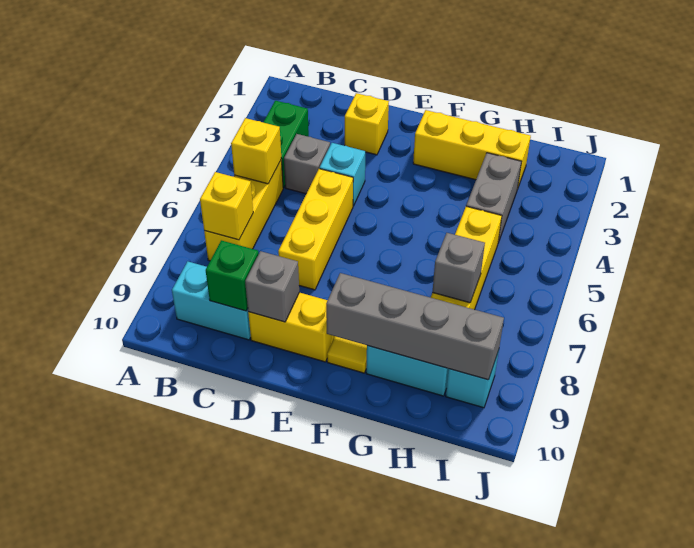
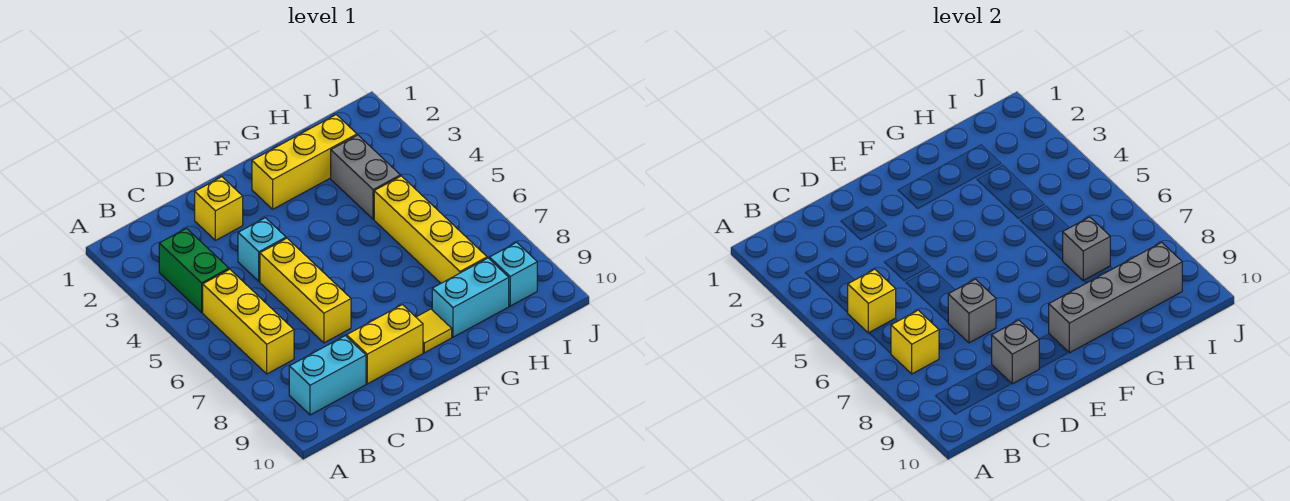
grey 1x1 brick [284,134,330,194] -> grey 1x1 brick moved to [948,279,996,343]
green 1x1 brick [206,240,259,311] -> none

